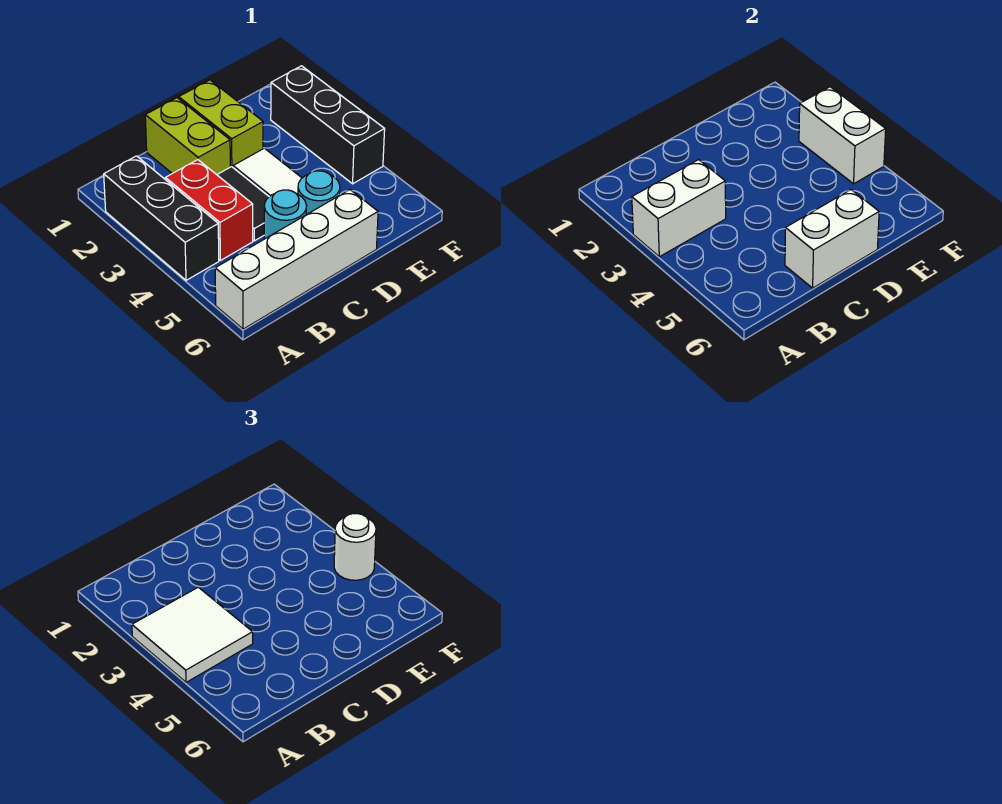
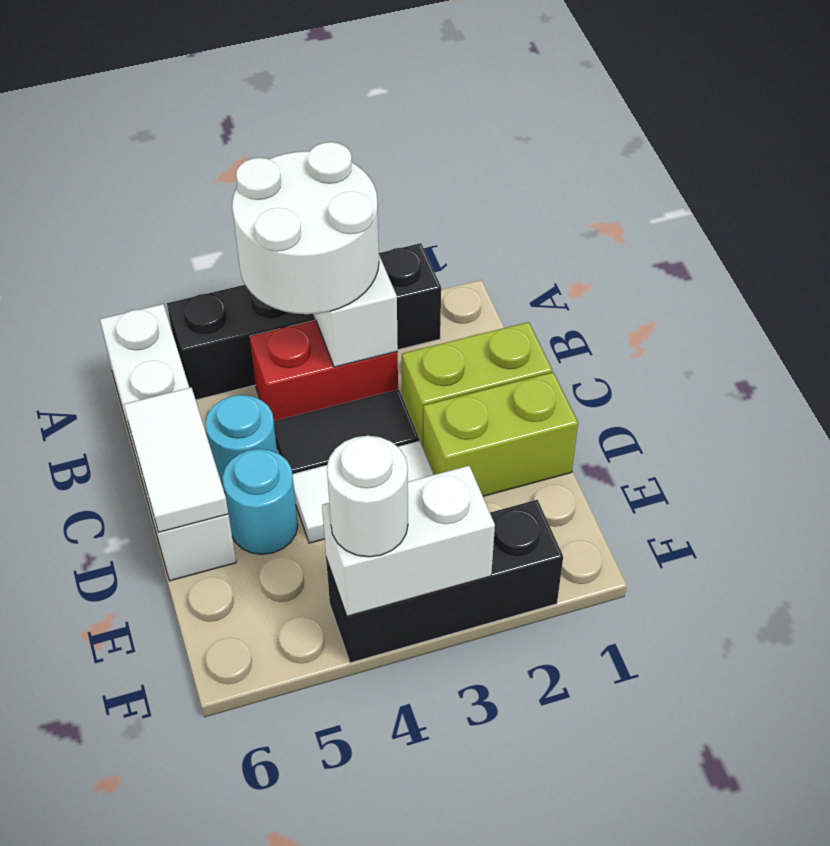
black 1x3 brick [104,156,219,280] -> black 1x4 brick [167,243,441,400]
white 2x2 tile [132,587,253,682] -> white 2x2 round brick [232,142,379,314]
white 1x2 brick [785,190,879,288] -> white 1x2 tile [124,387,228,532]

